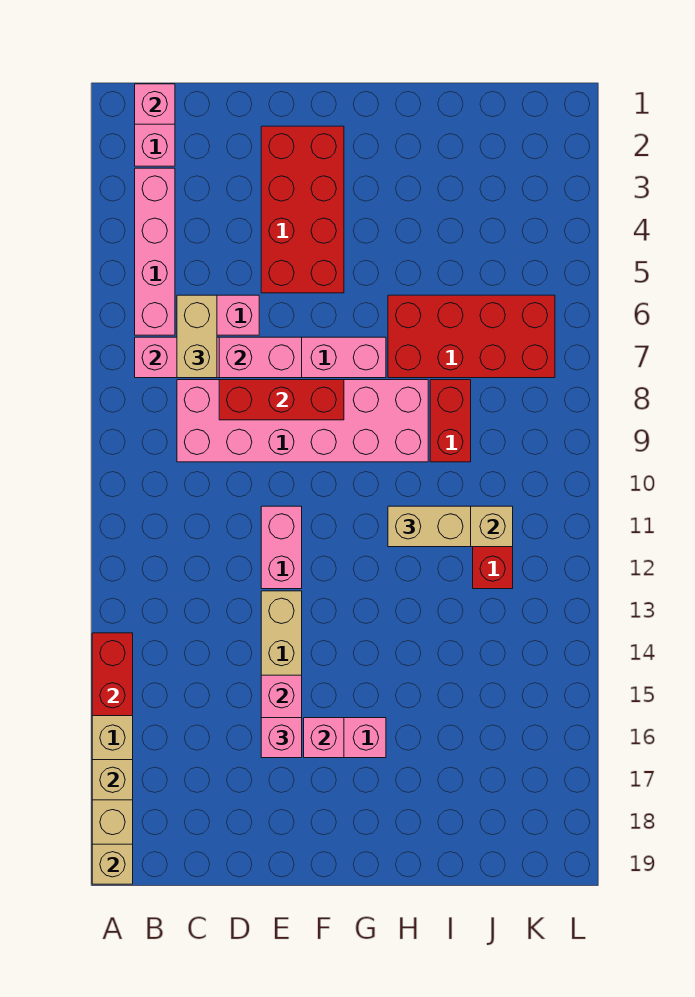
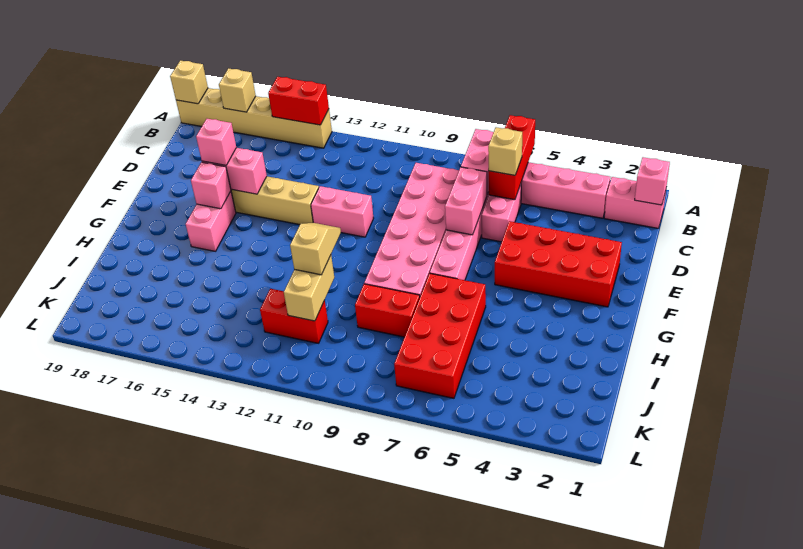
tan 1x2 brick [177,295,217,378] -> tan 1x1 brick [488,127,522,175]
red 1x3 brick [219,380,344,420] -> red 1x3 brick moved to [488,115,535,200]
tan 1x2 brick [388,506,471,547] -> tan 1x2 slope [290,223,341,275]

